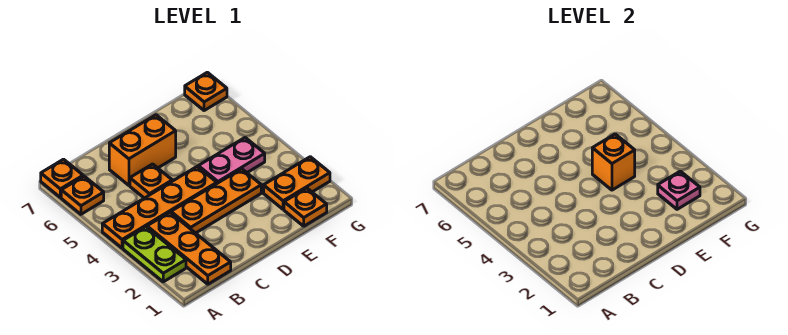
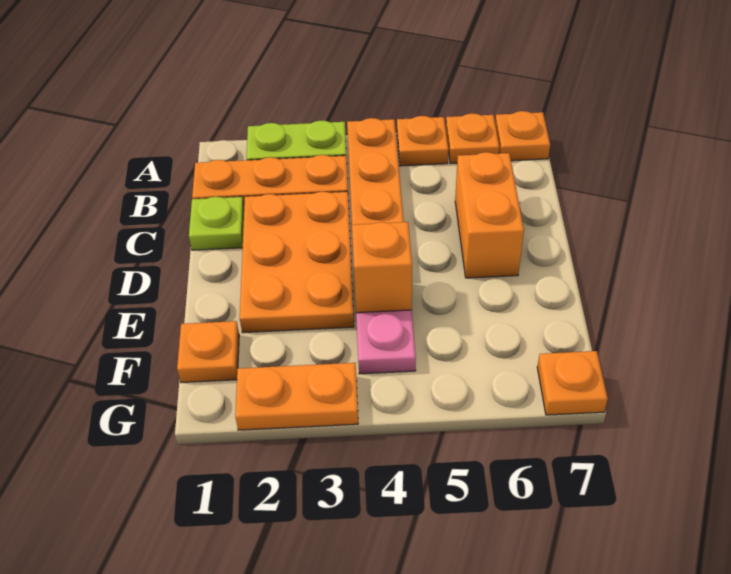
none -> lime 1x1 plate [189,197,244,250]
orange 1x3 plate [171,169,261,233] -> orange 2x3 plate [240,192,354,333]
orange 1x1 plate [130,164,172,198] -> orange 1x1 plate moved to [397,116,448,166]
orange 1x2 plate [264,157,330,209] -> orange 1x2 plate turned to [235,363,358,430]
pink 1x1 plate [658,171,700,209] -> none

